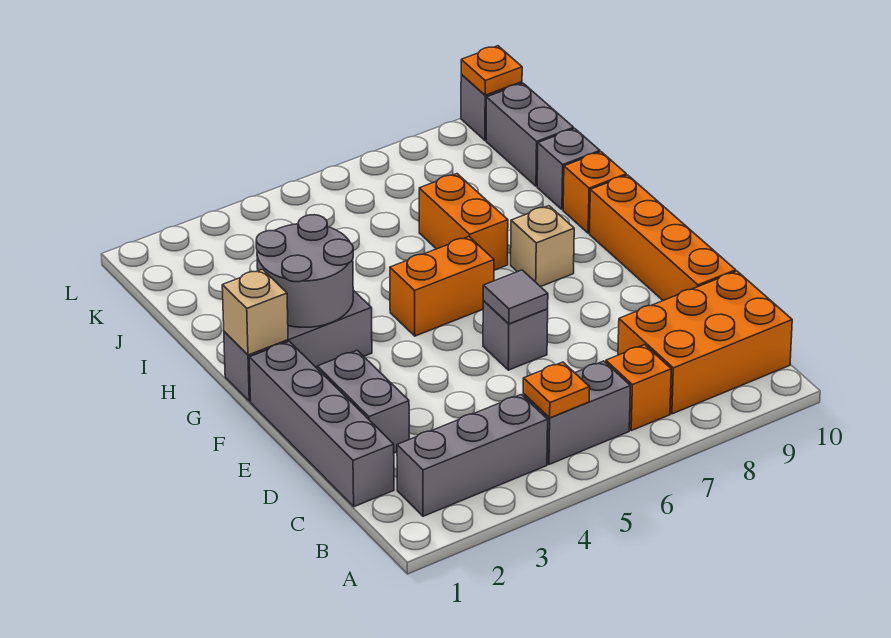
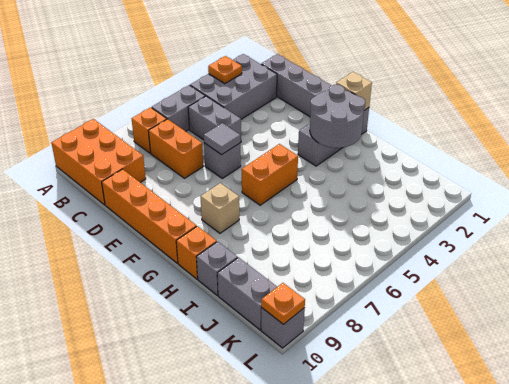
grey 1x3 brick [397,395,548,516] -> grey 2x3 brick [190,54,277,119]
orange 1x1 plate [523,362,590,418] -> orange 1x1 plate moved to [208,56,242,83]
orange 2x3 brick [618,271,792,414] -> orange 2x3 brick turned to [52,119,146,205]
grey 1x2 brick [317,350,409,453] -> grey 1x2 brick moved to [188,96,241,143]
orange 1x2 brick [419,174,508,270] -> orange 1x2 brick moved to [148,119,203,178]

